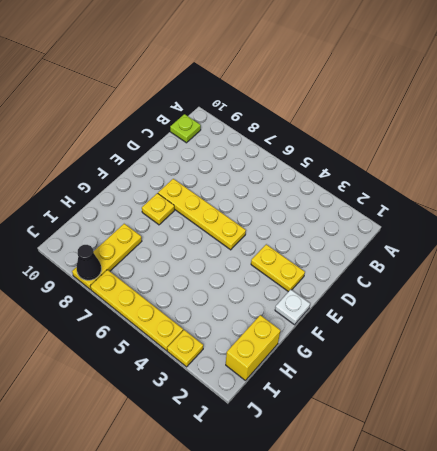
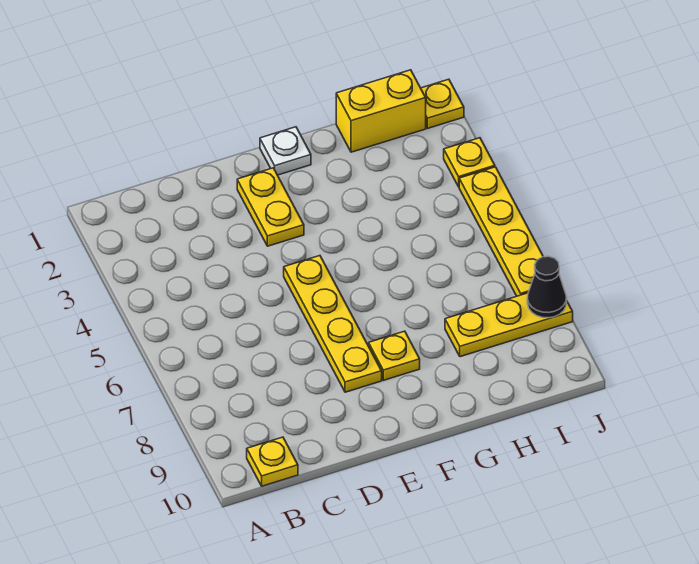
lime 1x1 plate [170,114,201,143] -> yellow 1x1 plate [247,437,298,486]
none -> yellow 1x1 plate [421,79,464,128]

